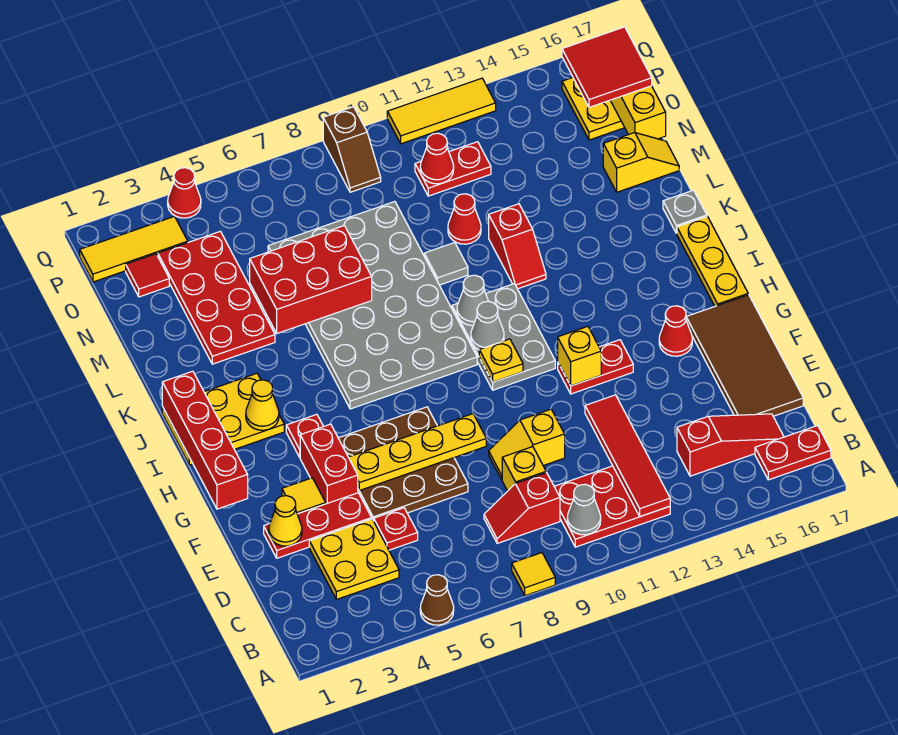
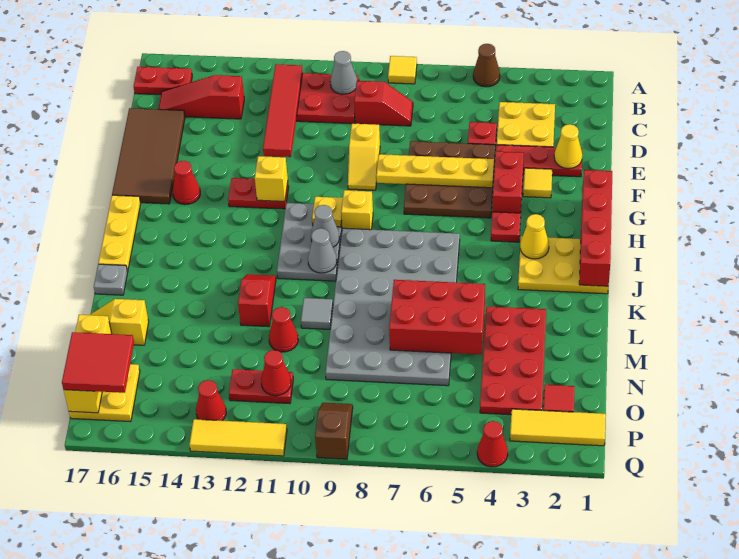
yellow 1x1 brick [502,447,546,491] -> yellow 1x1 brick moved to [341,190,373,230]
yellow 1x2 slope [489,409,565,479] -> yellow 1x2 slope turned to [348,124,380,190]
none -> red 1x1 cone [196,380,226,421]

